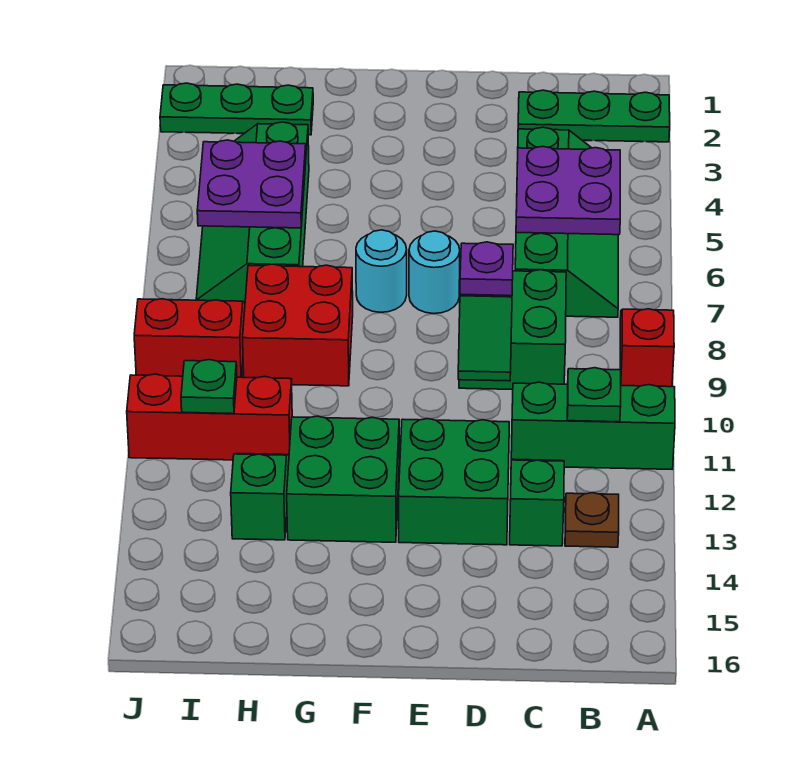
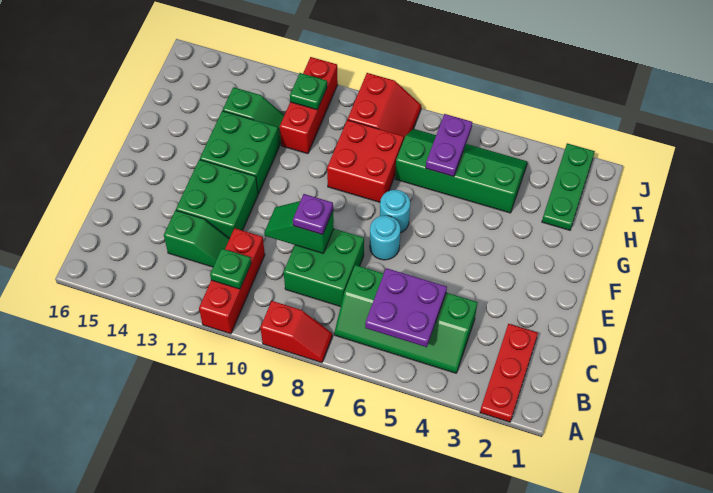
green 1x3 plate [518,90,670,142] -> red 1x3 plate [480,324,538,422]
green 1x3 brick [511,382,675,469] -> red 1x3 brick [199,228,265,334]
brown 1x1 plate [565,493,619,547] -> none
purple 2x2 plate [197,140,306,228] -> purple 1x2 plate [426,114,472,177]

